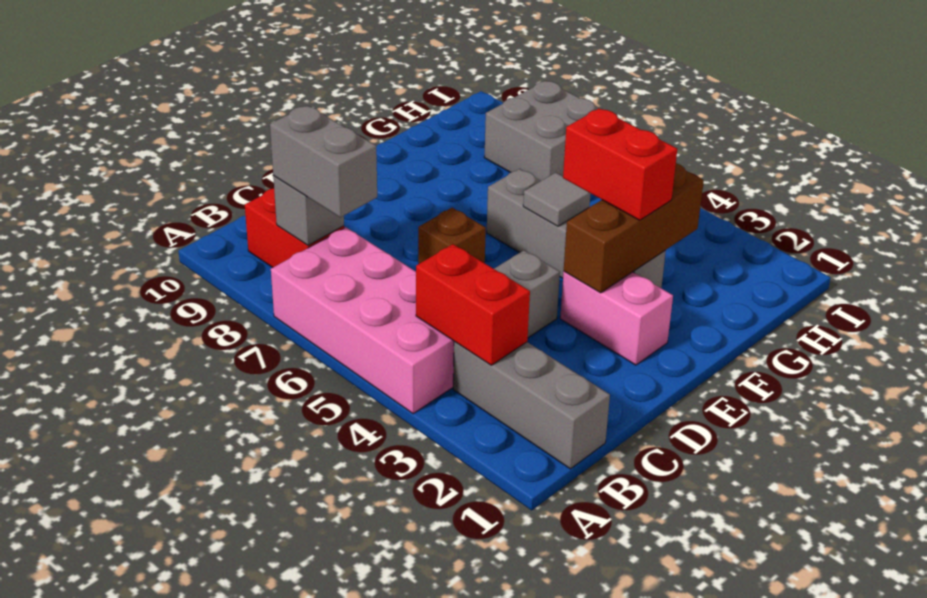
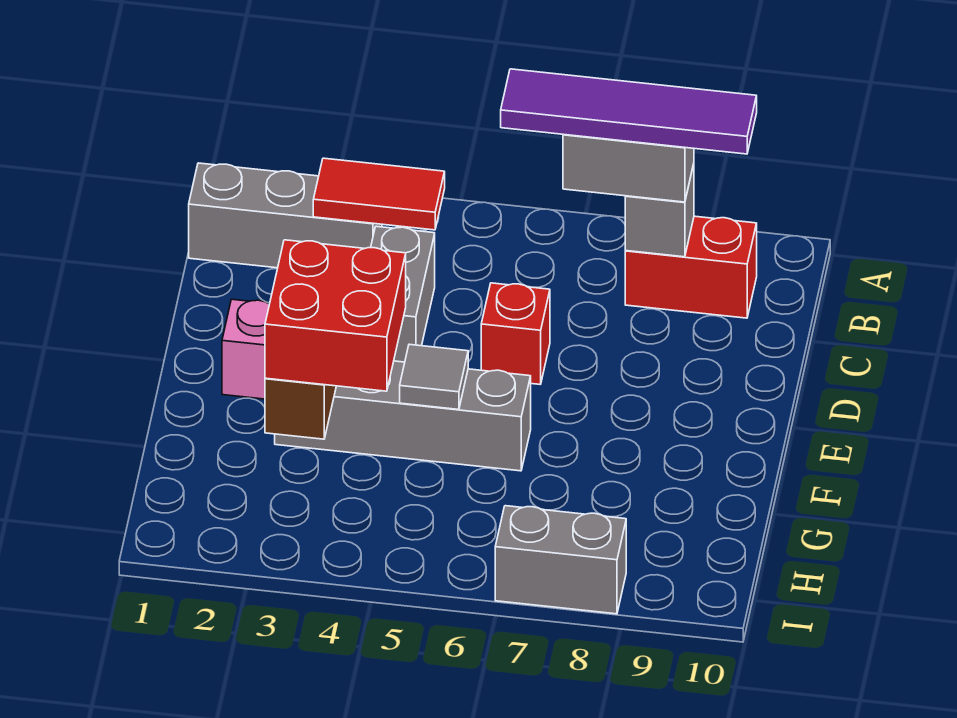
pink 2x4 brick [271,227,454,414] -> none
red 1x2 brick [416,244,530,365] -> red 1x2 tile [313,158,445,230]
none -> purple 1x4 tile [501,69,757,154]
brown 1x1 brick [418,208,486,264] -> red 1x1 brick [481,283,550,384]
red 1x2 brick [563,109,677,220] -> red 2x2 brick [265,240,406,391]
grey 2x2 brick [484,81,600,181] -> grey 1x2 brick [495,506,626,614]

